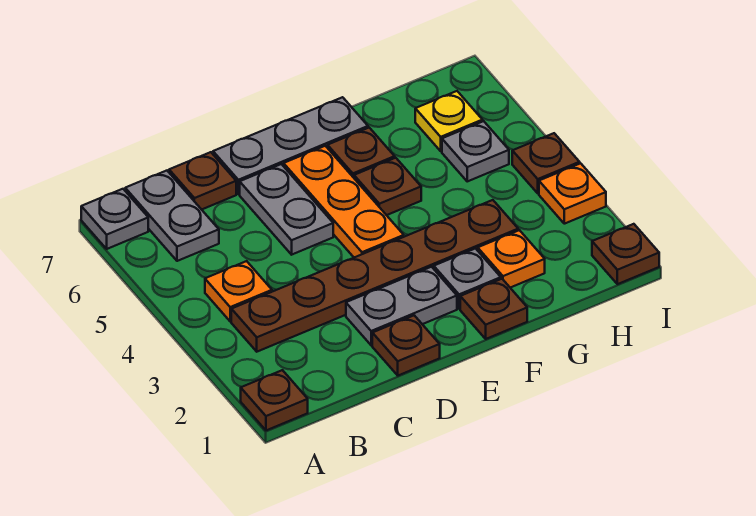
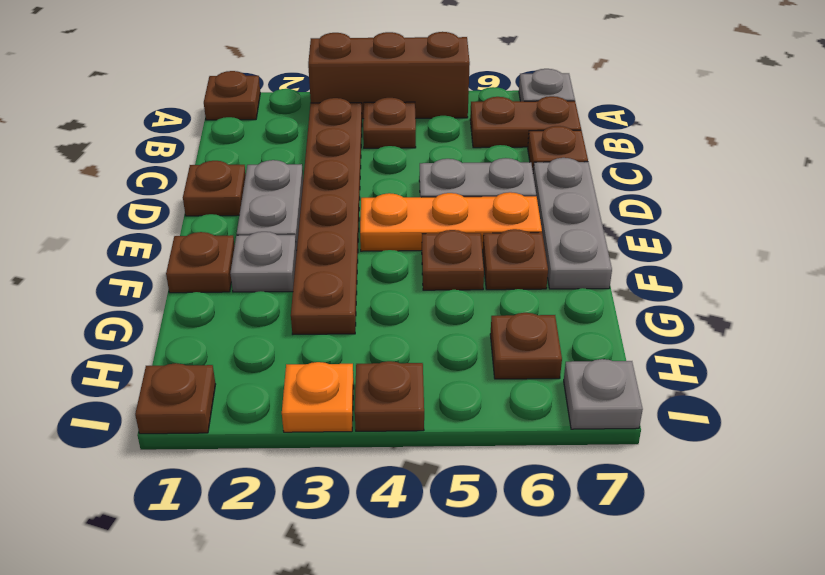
none -> brown 1x3 brick [308,32,470,119]
orange 1x1 plate [205,261,272,321] -> brown 1x1 plate [363,98,416,148]
grey 1x2 plate [125,171,219,261] -> brown 1x2 plate [470,96,581,148]
orange 1x1 plate [478,230,545,288] -> none
grey 1x1 plate [442,121,509,181] -> grey 1x1 plate moved to [564,359,643,429]
yellow 1x1 plate [415,91,482,151] -> brown 1x1 plate [490,313,562,379]

